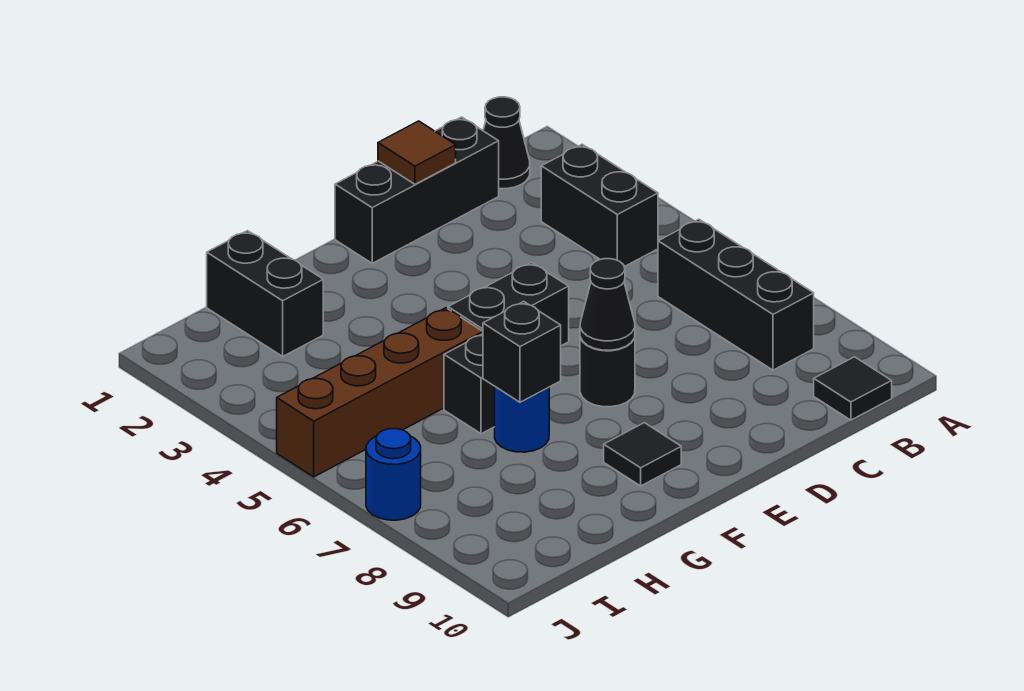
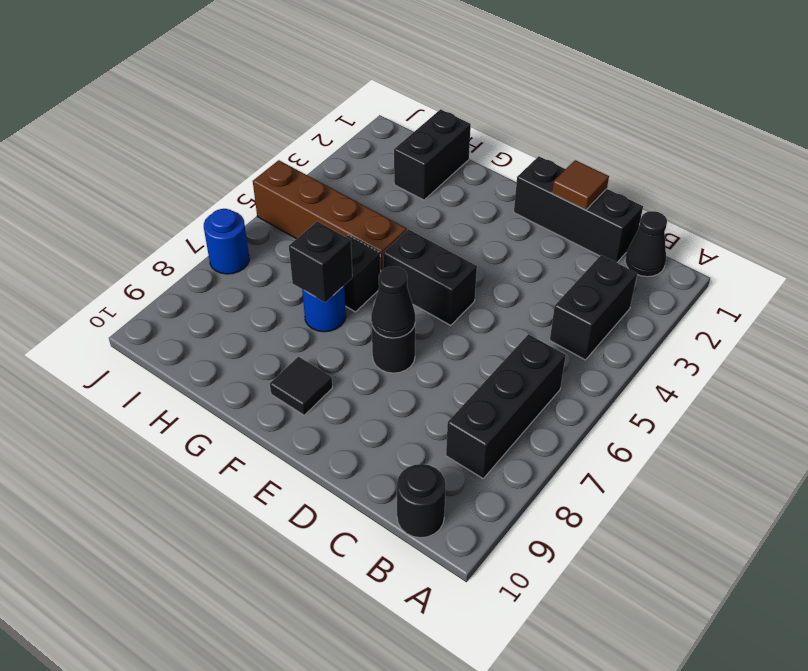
black 1x1 tile [814,357,892,420] -> black 1x1 round brick [397,464,446,538]

